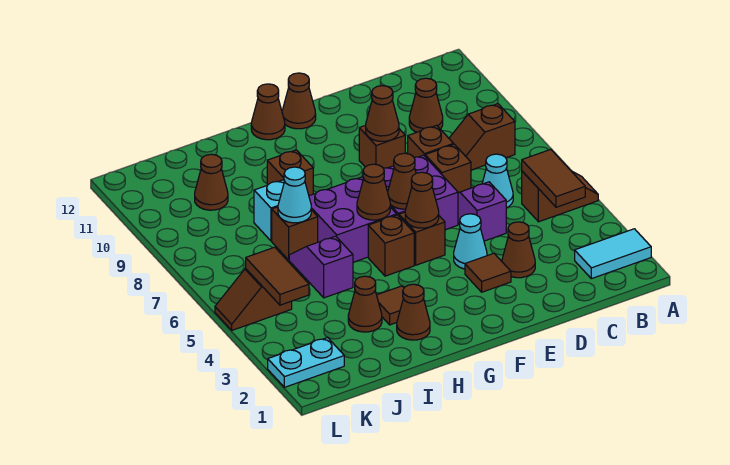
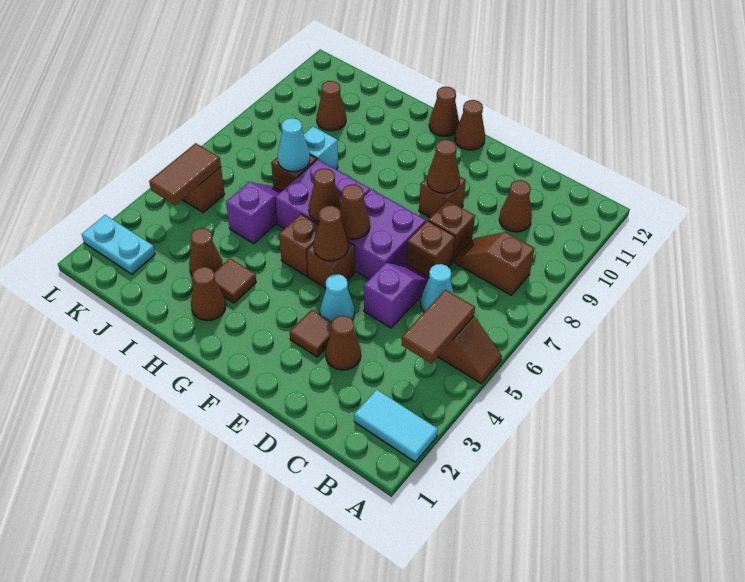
brown 1x1 brick [267,150,313,196] -> none

